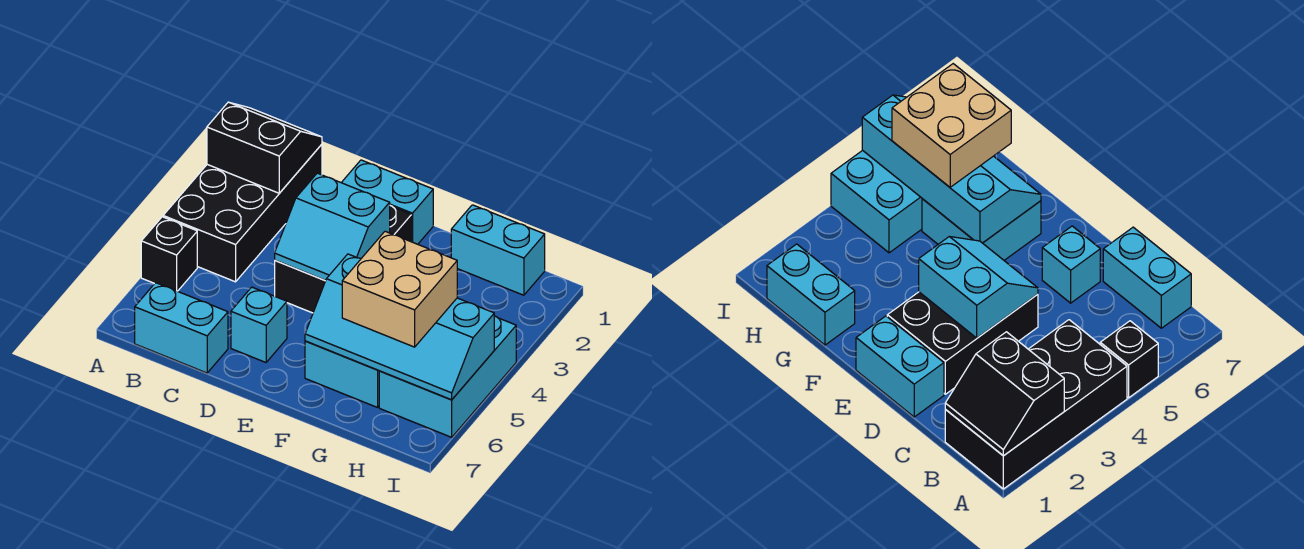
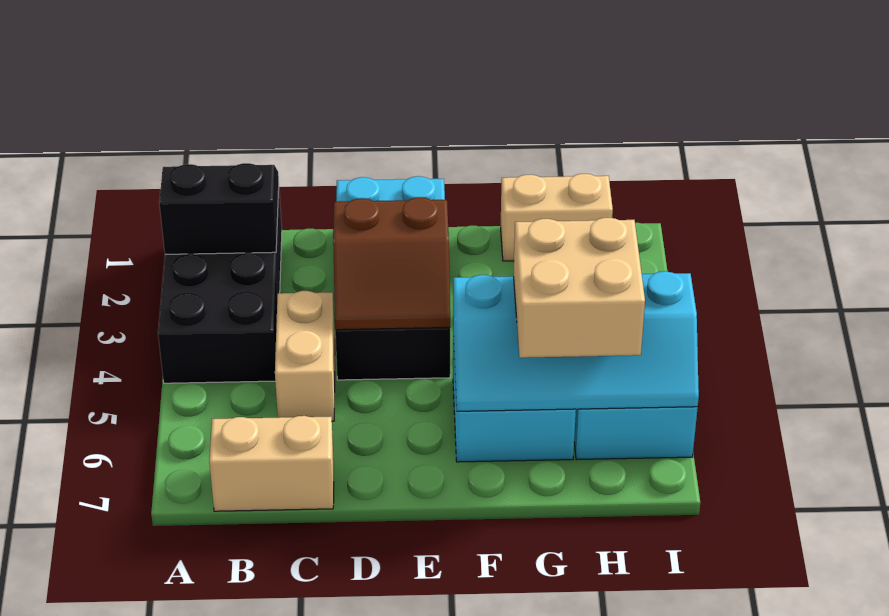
black 1x1 brick [141,217,197,291] -> none
cyan 1x2 brick [135,283,228,373] -> tan 1x2 brick [209,416,334,511]
none -> tan 1x2 brick [275,291,335,421]
cyan 2x2 slope [275,173,390,281] -> brown 2x2 slope [333,197,450,330]
cyan 1x1 brick [231,287,287,362] -> none
cyan 1x2 brick [451,205,545,295] -> tan 1x2 brick [501,174,613,261]

